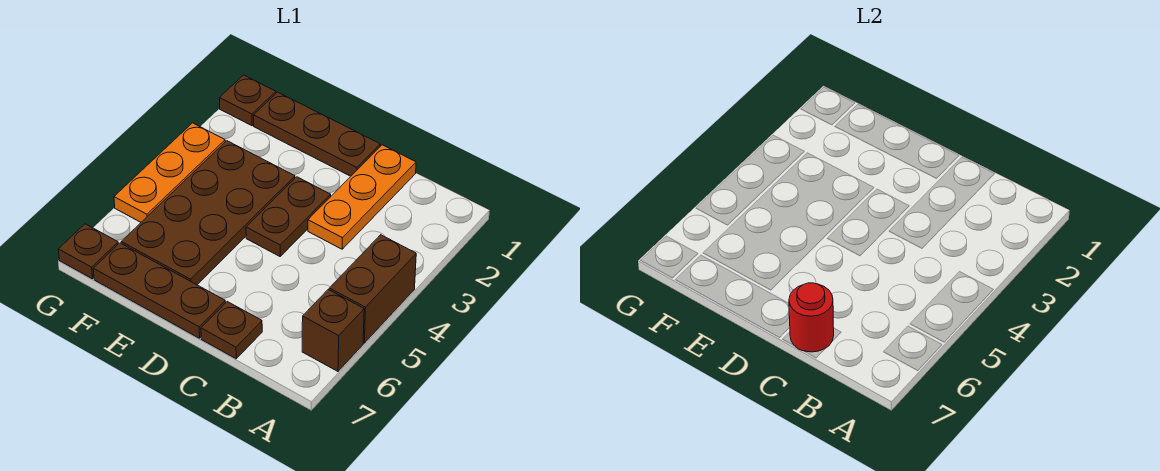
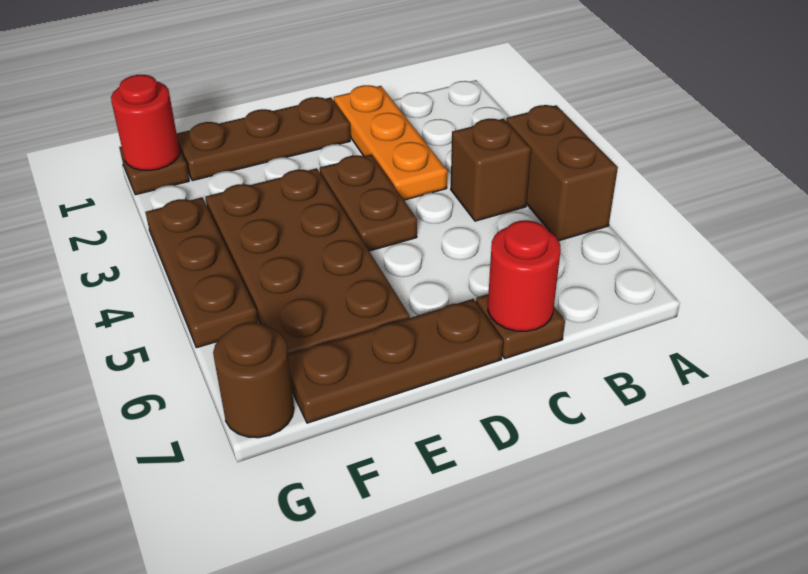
brown 1x1 brick [302,290,364,371] -> brown 1x1 brick moved to [451,119,531,221]
none -> red 1x1 round brick [111,75,180,171]
orange 1x3 plate [114,123,225,222] -> brown 1x3 plate [145,197,258,348]
brown 1x1 plate [58,224,118,279] -> brown 1x1 round brick [213,322,294,438]

